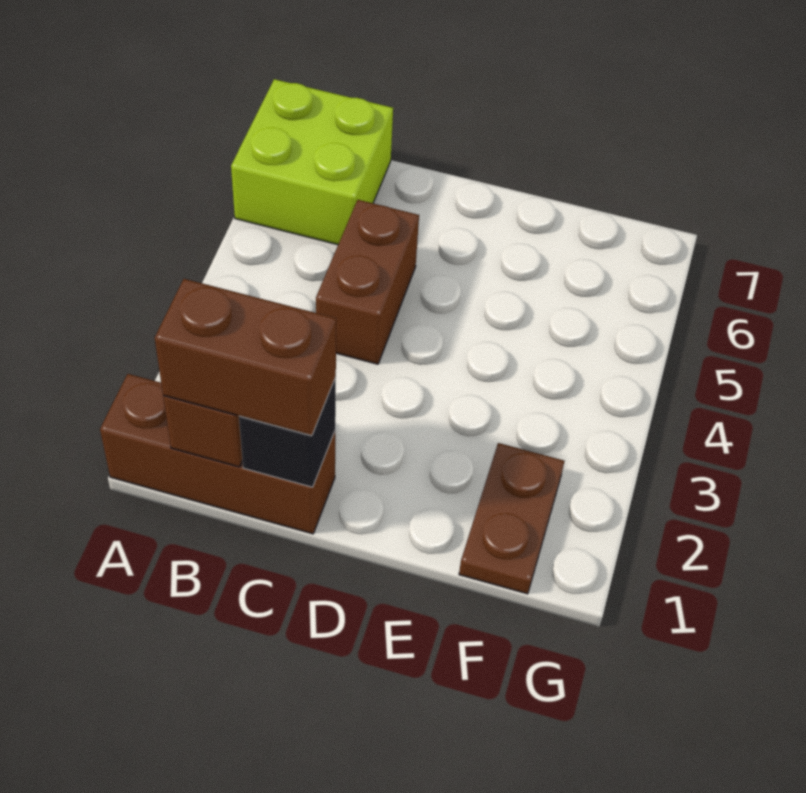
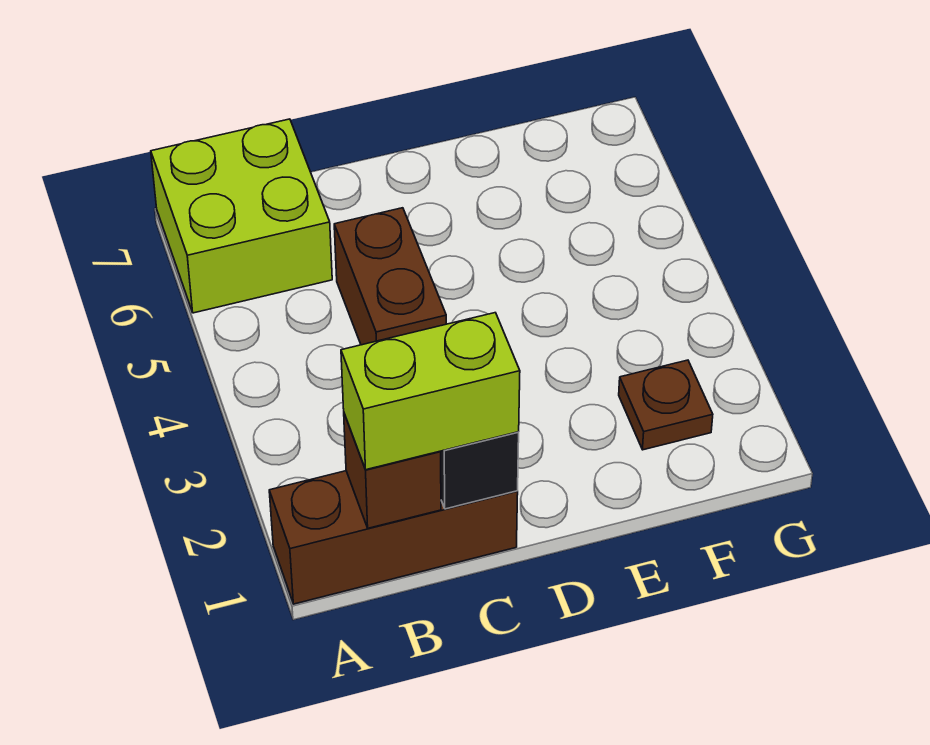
brown 1x2 brick [155,279,336,436] -> lime 1x2 brick [341,313,520,470]
brown 1x2 plate [459,443,564,594] -> brown 1x1 plate [619,360,713,450]

